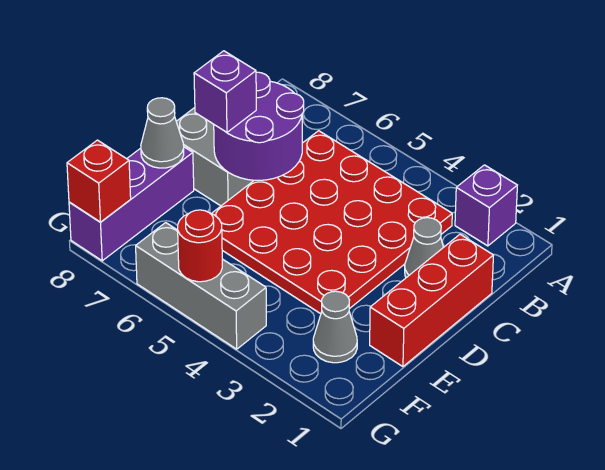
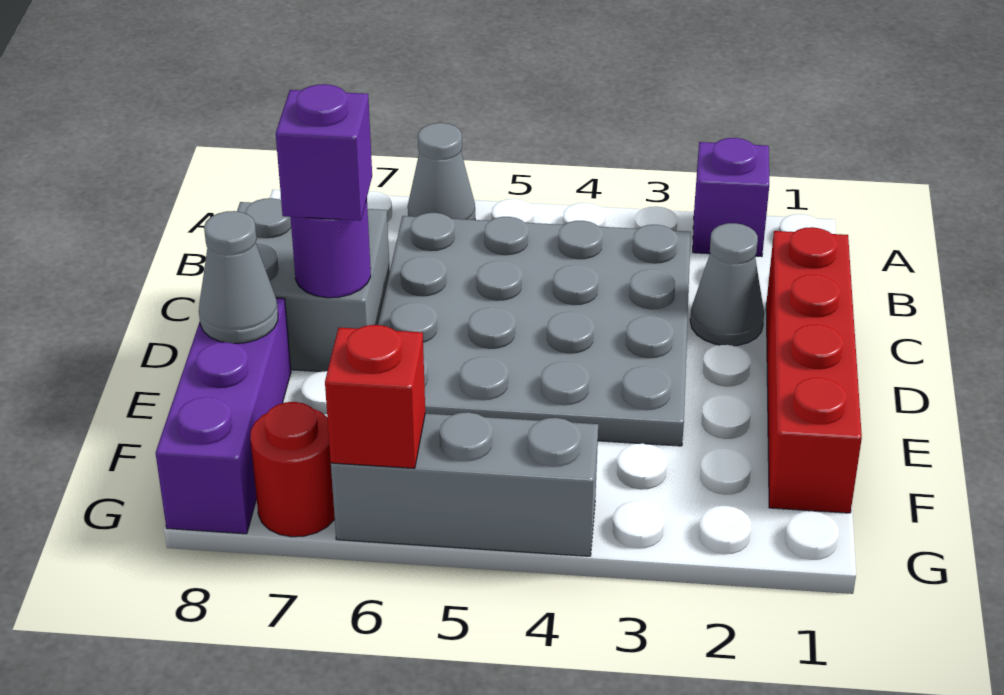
red 4x4 plate [212,131,452,314] -> grey 4x4 plate [378,213,691,446]
red 1x3 brick [370,234,493,367] -> red 1x4 brick [766,227,862,513]
purple 2x2 round brick [214,72,304,180] -> purple 1x1 round brick [291,199,371,298]
grey 1x1 cone [313,291,357,363] -> grey 1x1 cone moved to [408,123,475,220]
red 1x1 round brick [178,210,222,282] -> red 1x1 round brick moved to [250,402,335,537]
red 1x1 brick [67,140,131,222] -> red 1x1 brick moved to [325,325,425,468]

